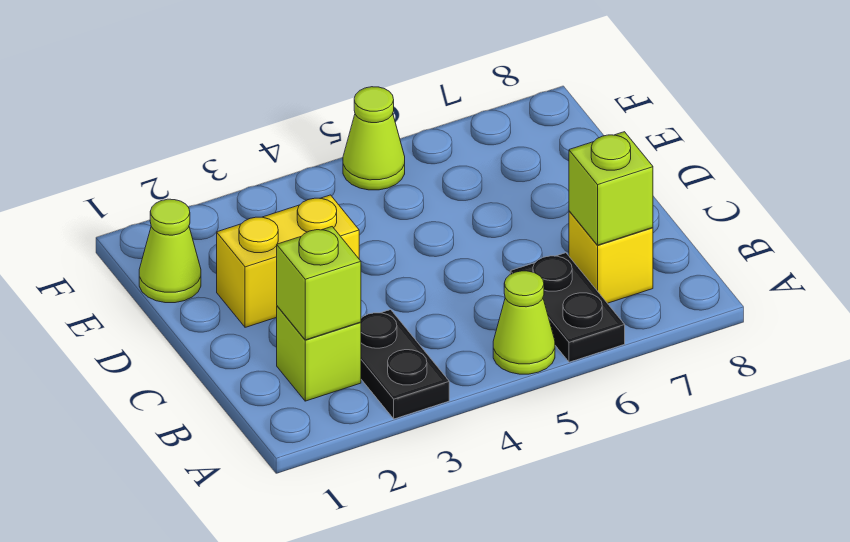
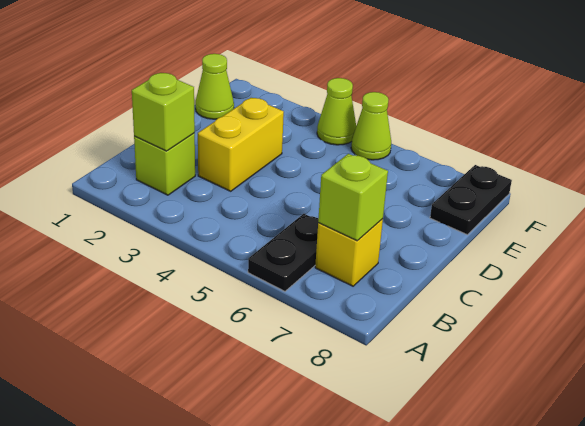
black 1x2 plate [361,310,449,419] -> black 1x2 plate moved to [430,165,512,235]
lime 1x1 cone [493,271,555,374] -> lime 1x1 cone moved to [317,78,356,145]
yellow 1x2 brick [217,195,359,327] -> yellow 1x2 brick turned to [198,98,284,191]

